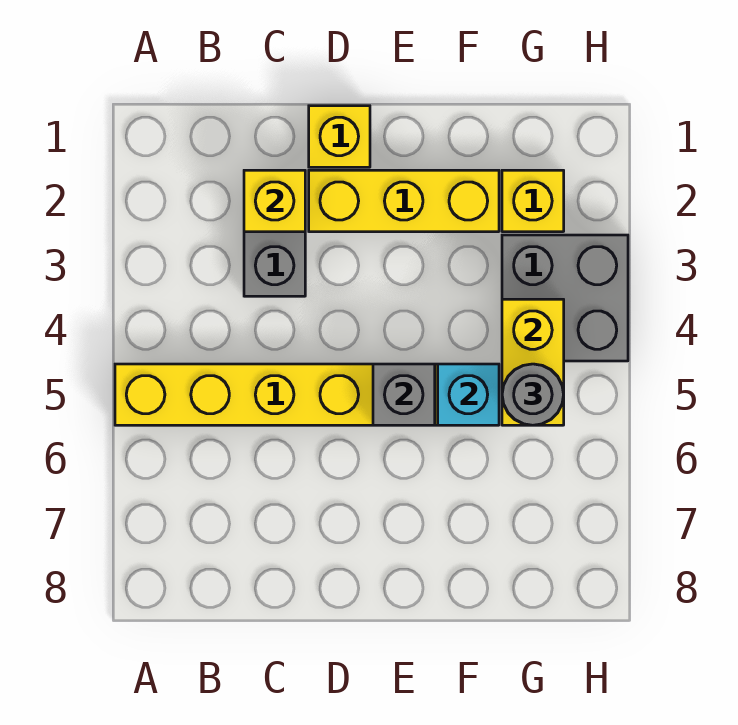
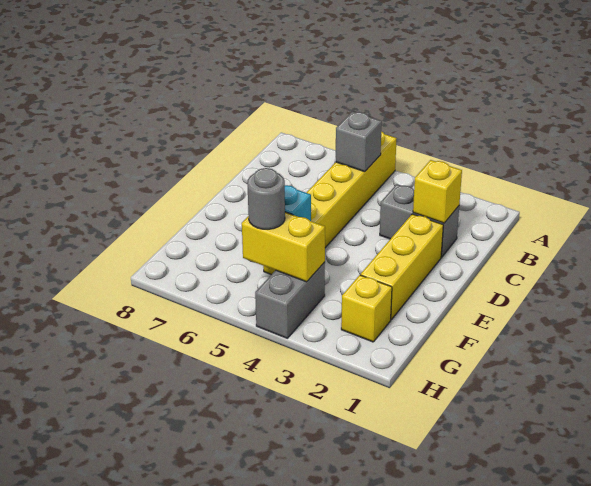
yellow 1x1 brick [309,106,370,167] -> none
grey 1x1 brick [373,364,435,425] -> grey 1x1 brick moved to [336,111,382,172]
grey 2x2 brick [502,235,628,361] -> grey 1x2 brick [255,262,325,338]

